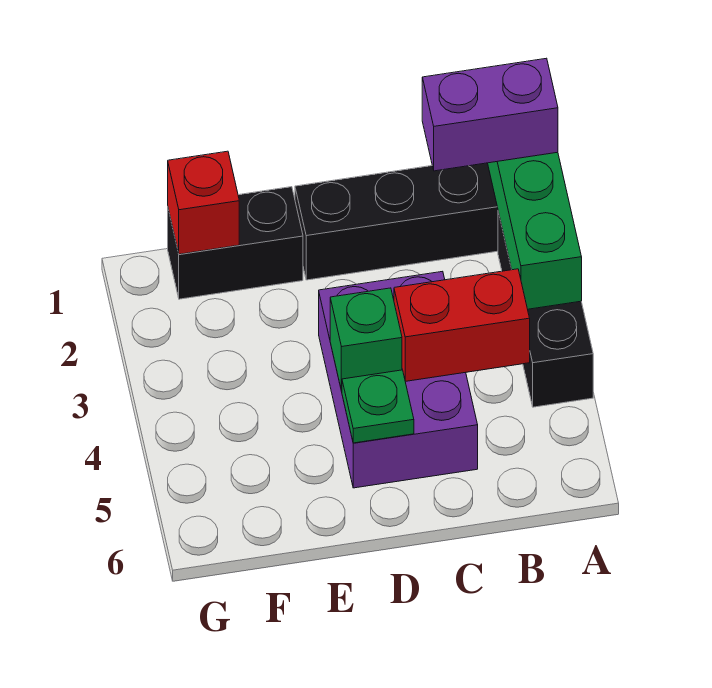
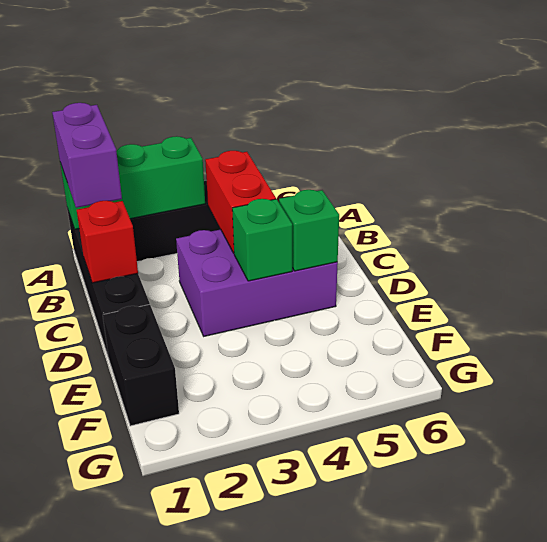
green 1x1 plate [342,370,414,443] -> green 1x1 brick [279,190,339,271]
red 1x1 brick [168,151,239,254] -> red 1x1 brick moved to [77,201,138,283]

